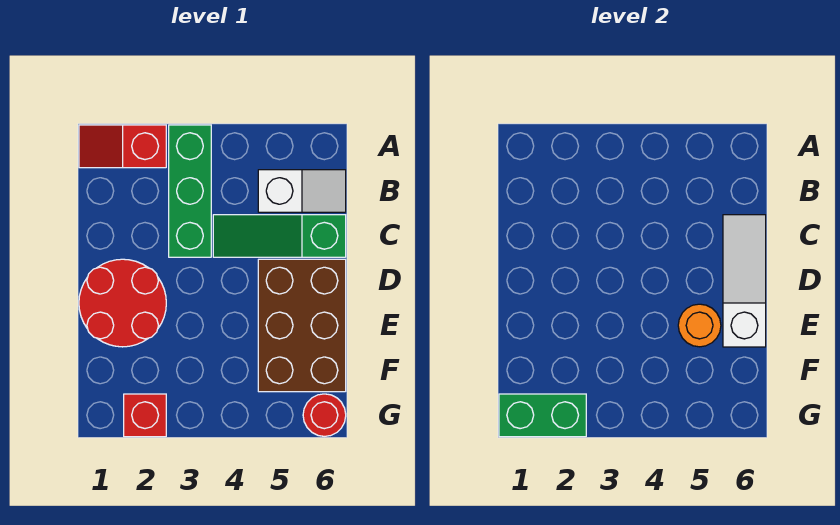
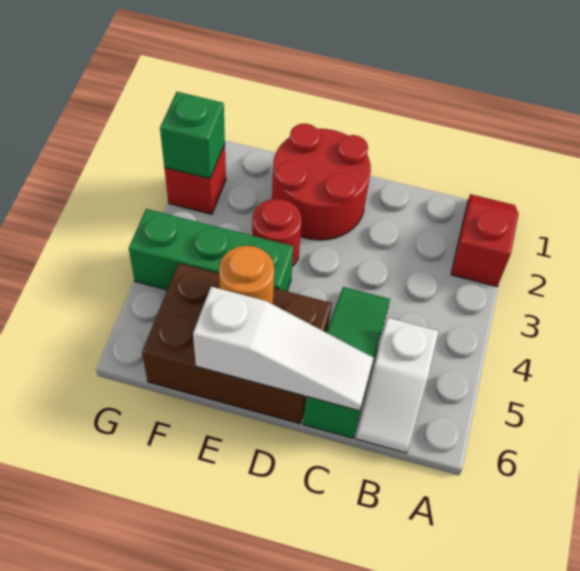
green 1x3 brick [169,125,211,257] -> green 1x3 brick moved to [129,209,294,291]
green 1x2 brick [499,394,586,437] -> green 1x1 brick [160,92,225,179]
red 1x1 round brick [303,394,346,436] -> red 1x1 round brick moved to [252,199,302,266]

